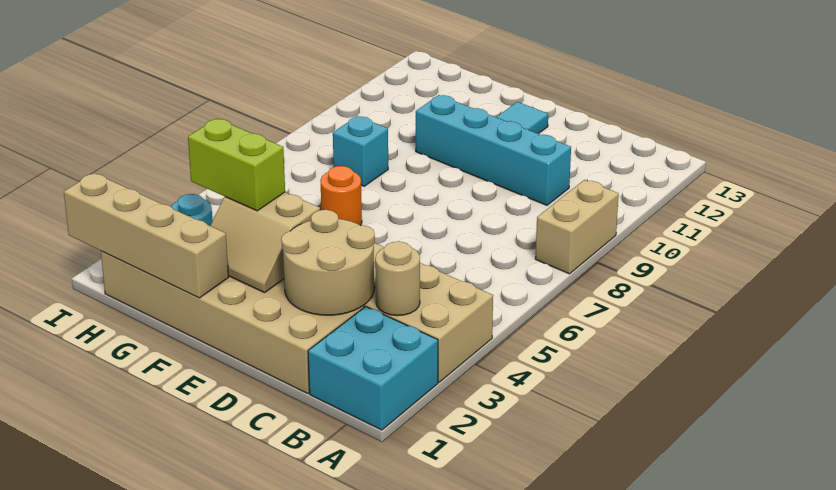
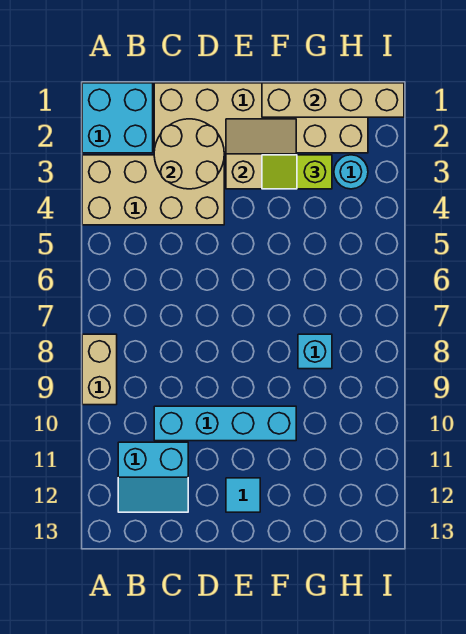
tan 1x1 round brick [375,241,420,316] -> none
none -> cyan 2x2 slope [118,442,188,512]
lime 1x2 brick [188,119,285,211] -> lime 1x2 slope [262,155,332,189]
orange 1x1 round brick [320,166,362,226] -> none

